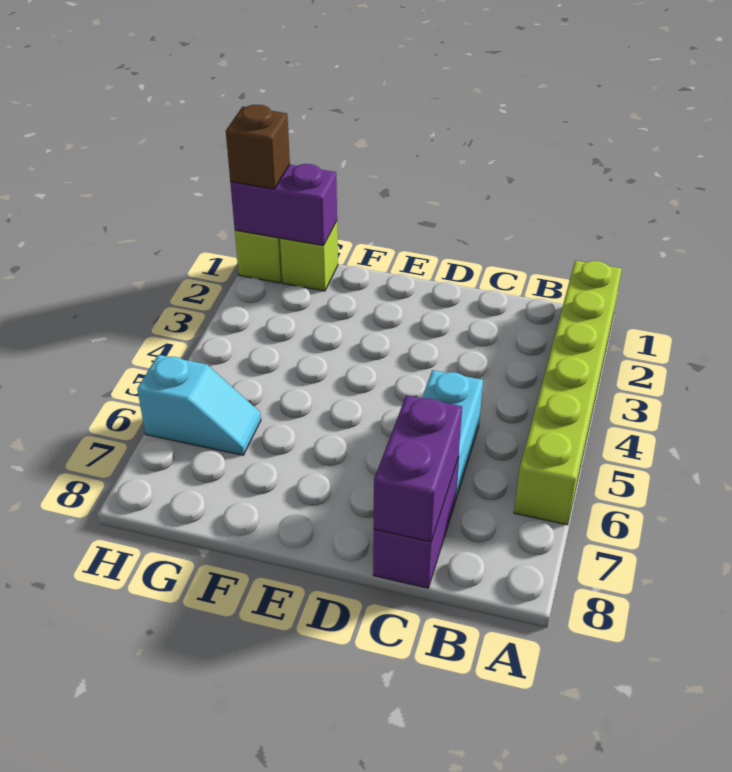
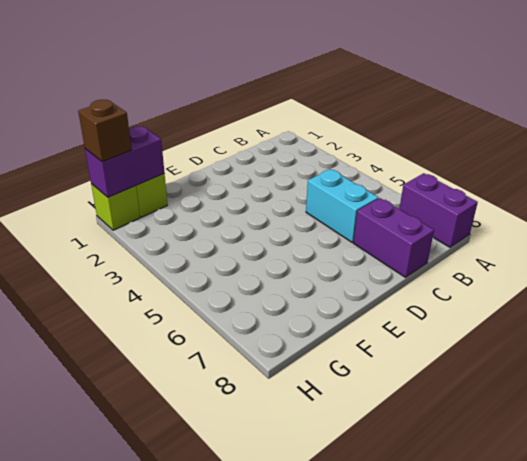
lime 1x6 brick [514,261,622,525] -> none
purple 1x2 brick [374,395,462,542] -> purple 1x2 brick moved to [399,173,478,247]
cyan 1x2 slope [137,355,261,455] -> none

